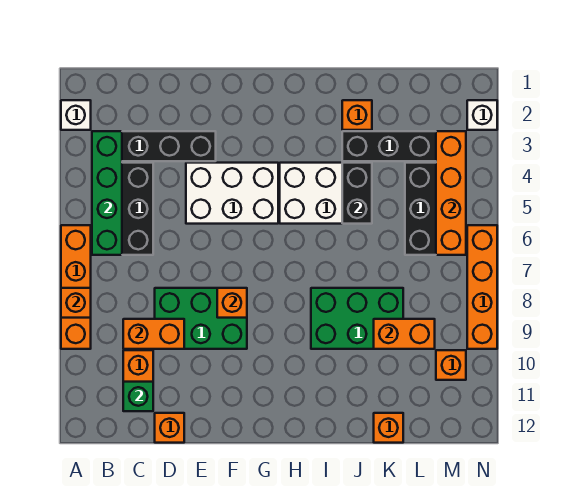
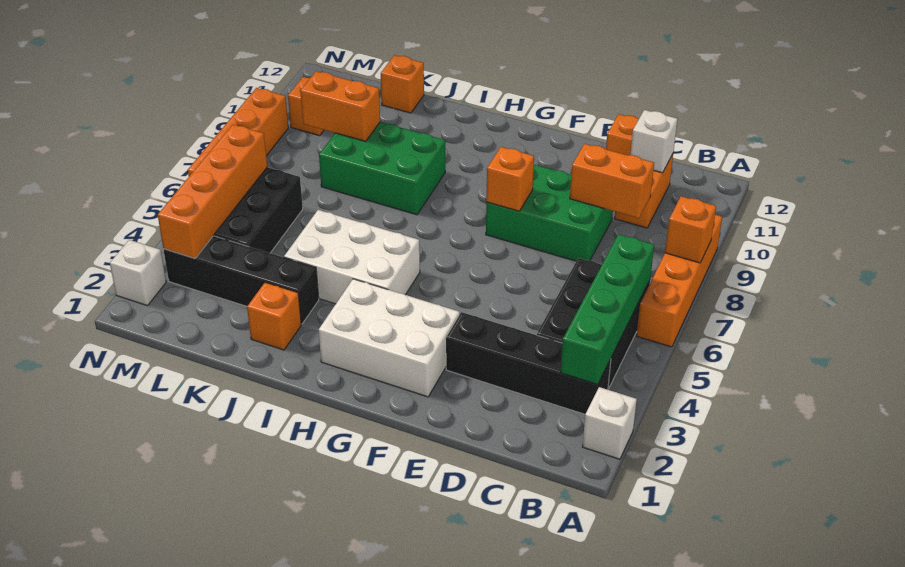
green 1x1 brick [123,382,153,411] -> white 1x1 brick [630,110,677,173]
white 2x3 brick [186,163,278,224] -> white 2x3 brick moved to [319,279,460,397]
black 1x2 brick [342,163,372,224] -> none

